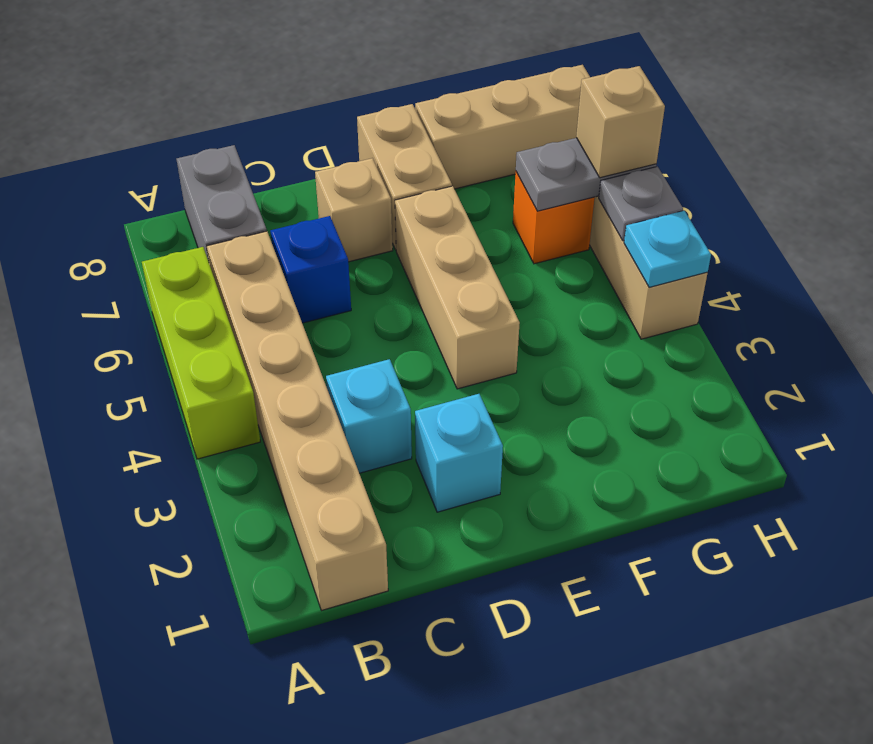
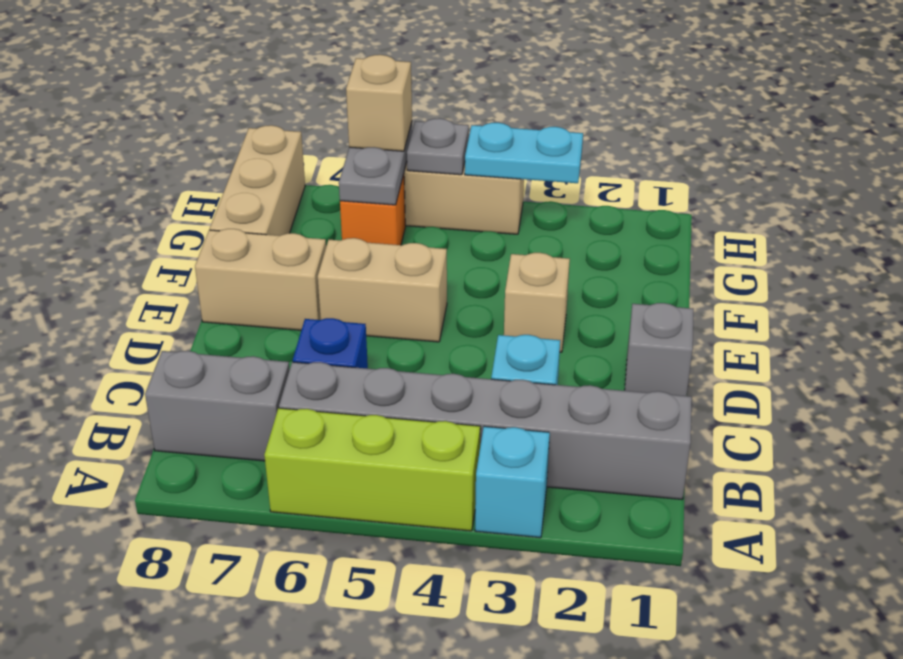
tan 1x6 brick [207,231,388,610] -> grey 1x6 brick [279,362,692,499]
none -> grey 1x1 brick [625,303,694,396]
cyan 1x1 brick [415,394,503,512] -> cyan 1x1 brick moved to [475,426,550,538]
tan 1x1 brick [315,158,393,262] -> tan 1x1 brick moved to [504,253,570,352]
tan 1x3 brick [395,186,520,389] -> tan 1x2 brick [318,238,447,342]
cyan 1x1 plate [624,211,711,287] -> cyan 1x2 plate [465,123,583,183]

